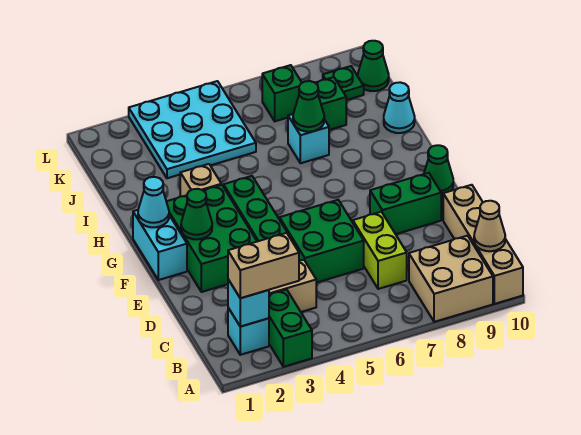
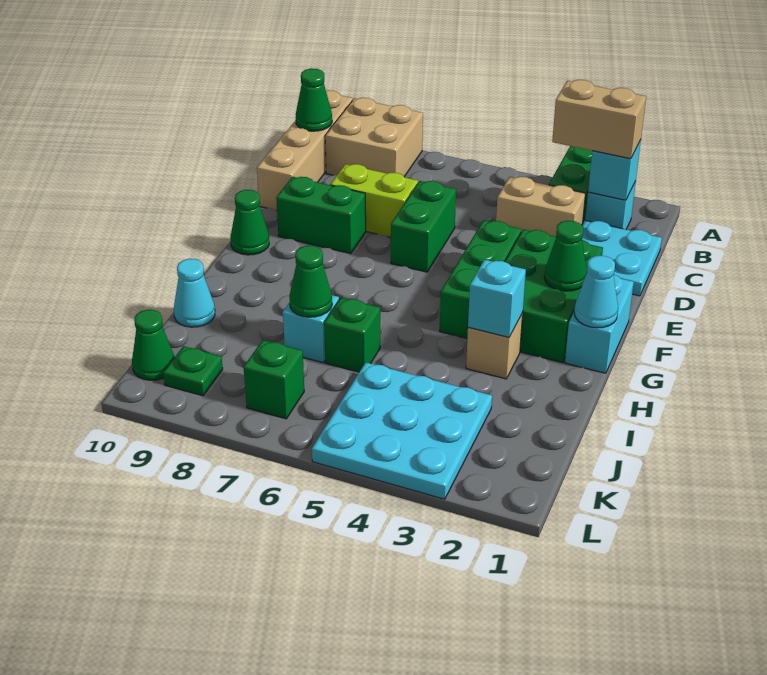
tan 1x1 cone [474,201,505,251] -> green 1x1 cone [296,68,332,131]
none -> cyan 2x2 plate [582,220,662,296]
lime 1x2 brick [353,212,407,289] -> lime 1x2 brick turned to [330,164,418,237]
green 2x2 brick [280,200,364,283] -> green 1x2 brick [391,181,456,272]
none -> cyan 1x1 brick [468,260,526,337]
green 1x1 brick [316,77,346,130] -> green 1x1 brick moved to [324,298,380,372]

